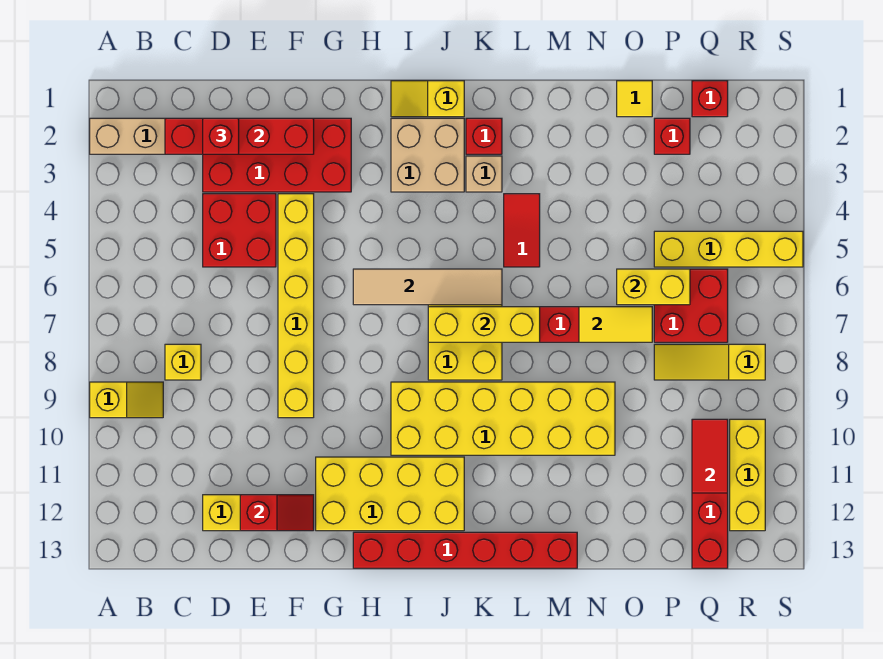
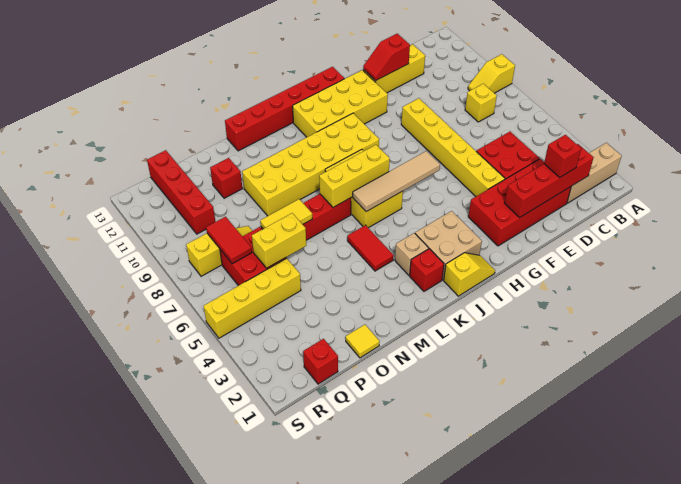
red 1x1 brick [654,118,690,154] -> red 1x1 brick moved to [210,158,242,198]
red 1x2 tile [692,419,728,493] -> red 1x2 tile moved to [206,217,252,264]
yellow 1x3 brick [730,419,765,531] -> none

